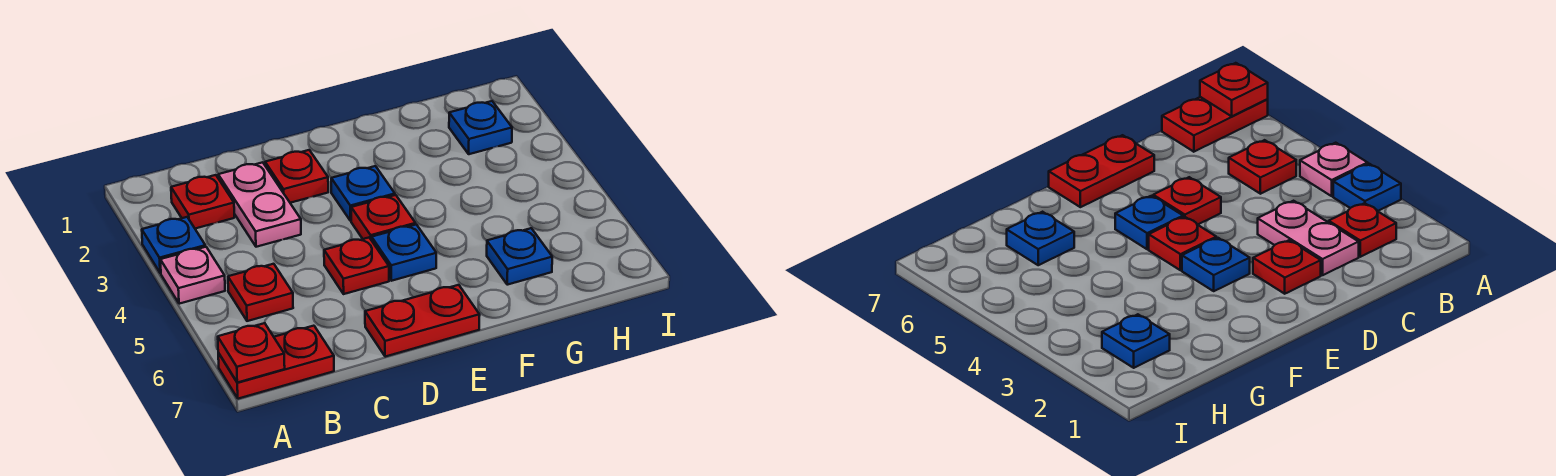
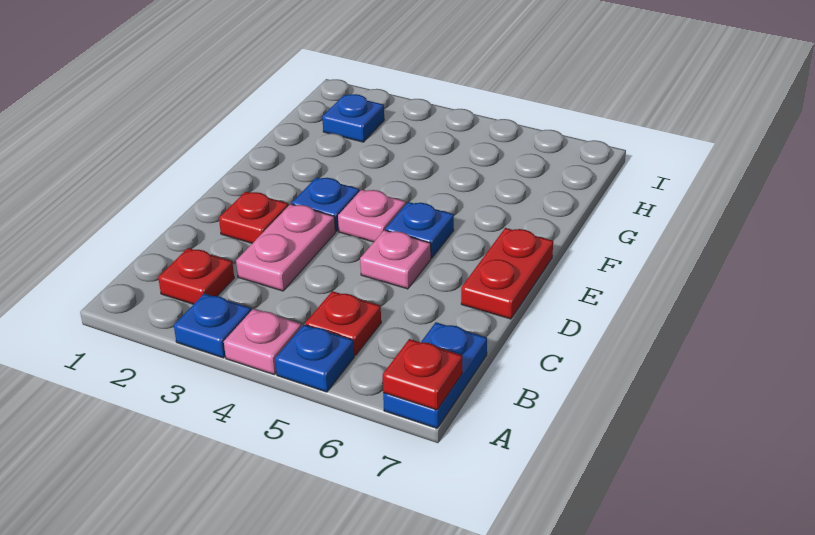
red 1x2 plate [218,326,334,399] -> blue 1x2 plate [383,322,487,428]
pink 1x2 plate [218,162,301,247] -> pink 1x2 plate turned to [236,204,335,291]
red 1x1 plate [324,238,389,294] -> pink 1x1 plate [360,230,431,289]
red 1x1 plate [351,195,416,240] -> pink 1x1 plate [338,190,406,242]
blue 1x1 plate [487,228,552,285] -> blue 1x1 plate moved to [275,325,354,392]

